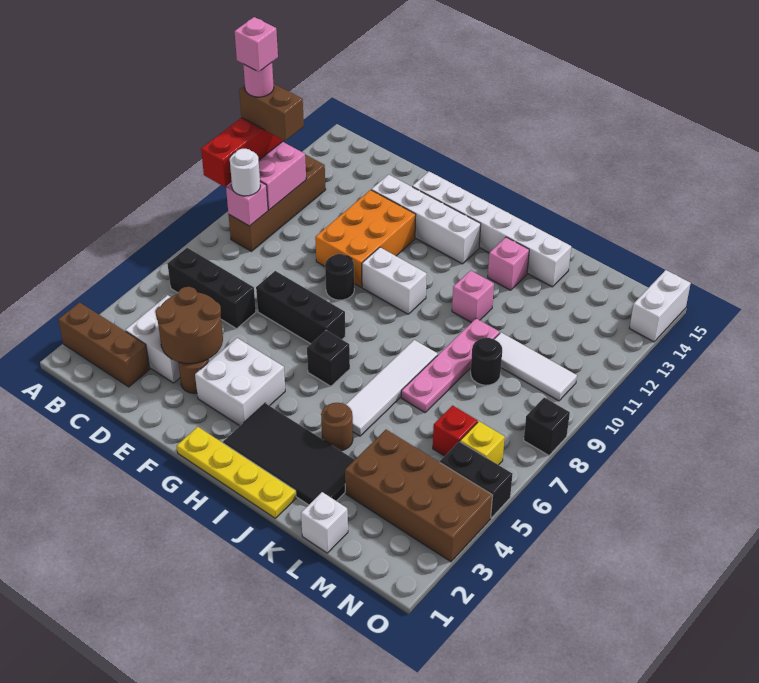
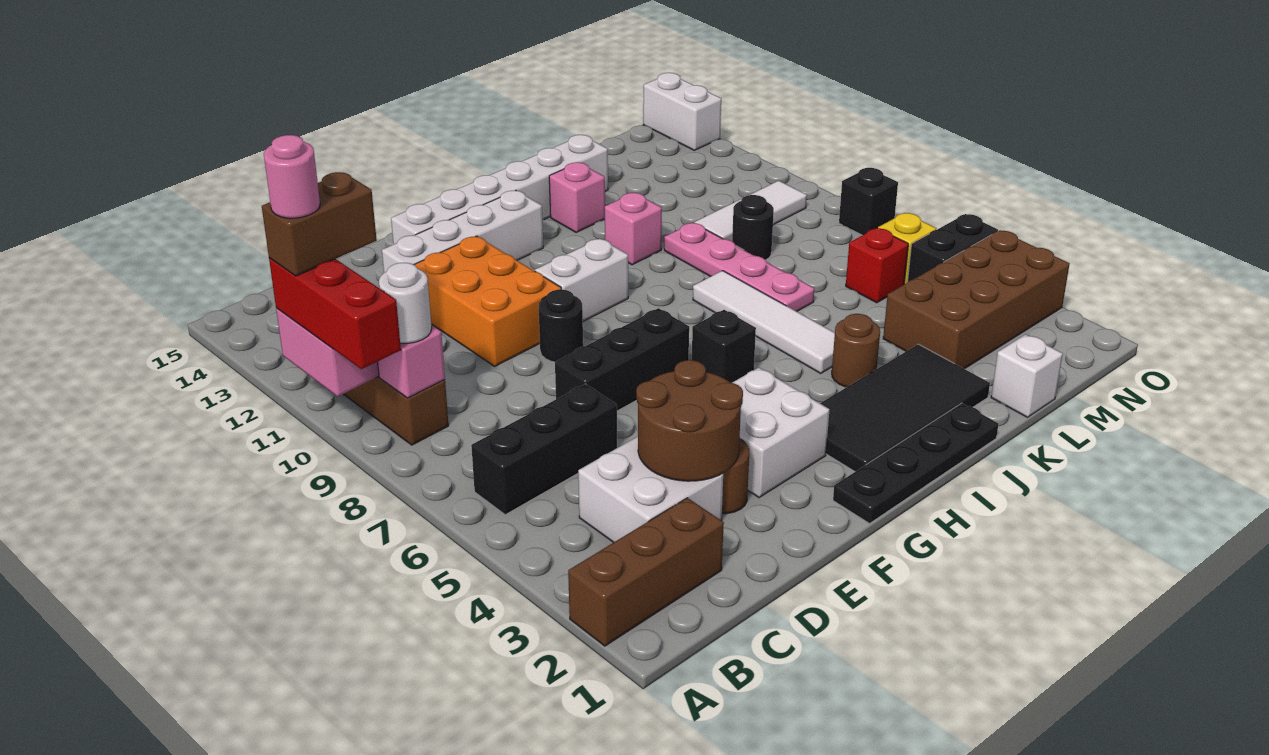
pink 1x1 brick [235,17,278,72] -> none
yellow 1x4 plate [177,427,296,518] -> black 1x4 plate [833,403,998,523]

